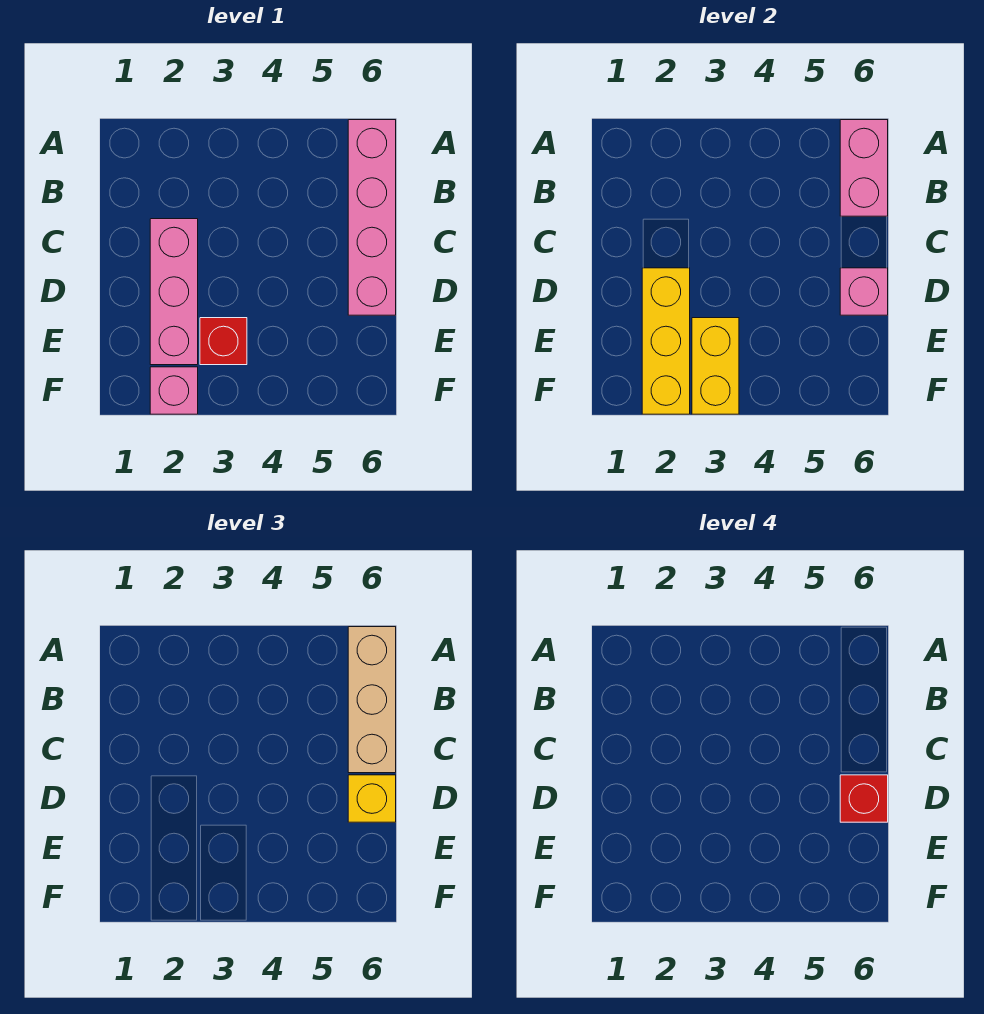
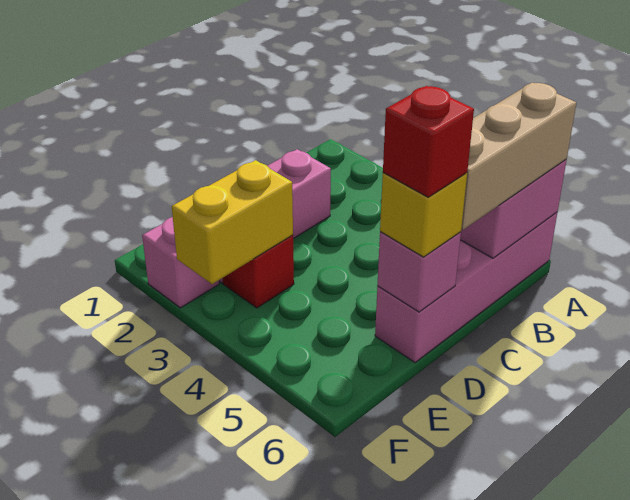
yellow 1x3 brick [642,268,690,414] -> none

